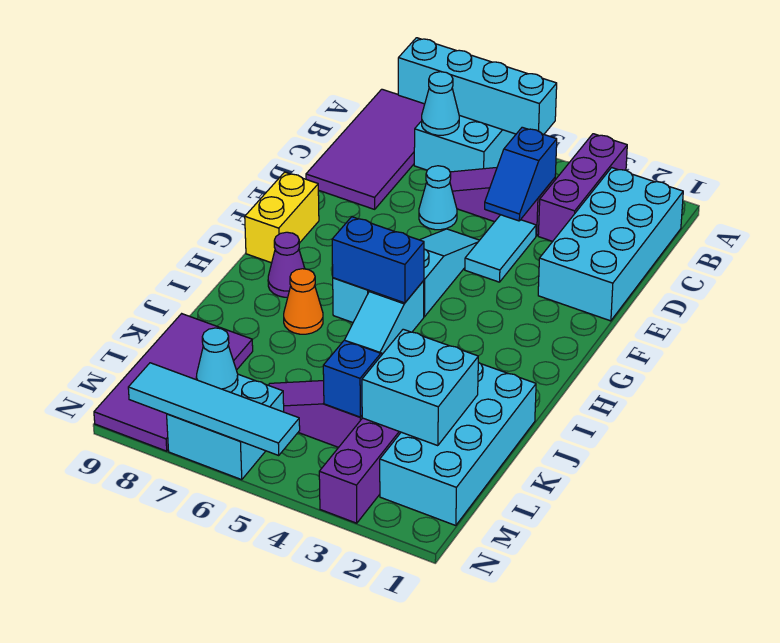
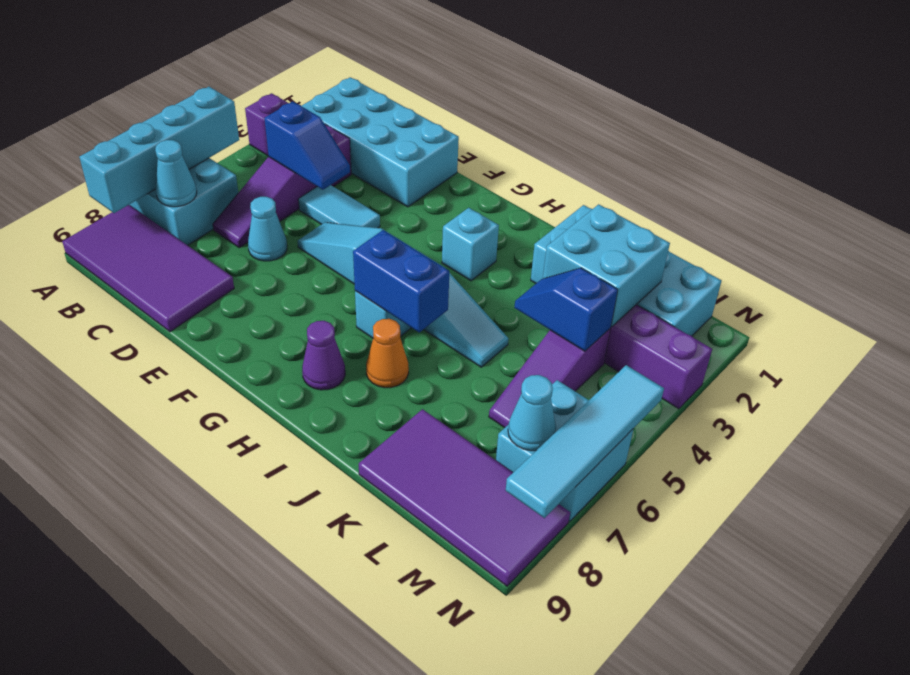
yellow 1x2 brick [245,172,319,263] -> none
none -> cyan 1x1 brick [442,208,499,281]
blue 1x2 brick [332,217,424,303] -> blue 1x2 brick turned to [353,230,449,332]

